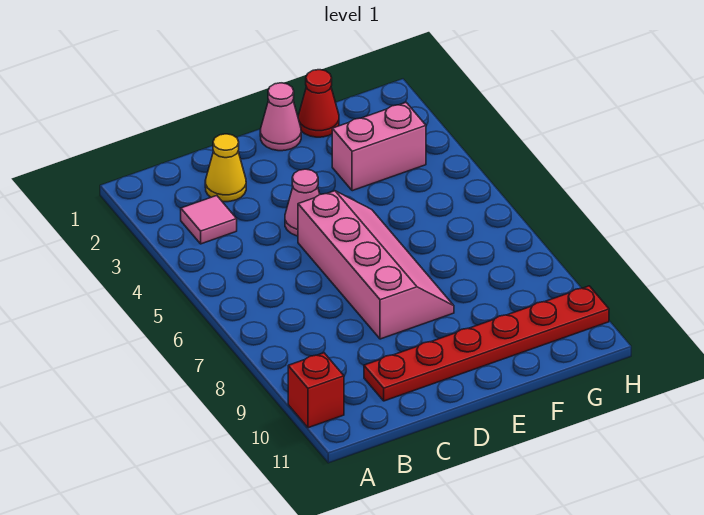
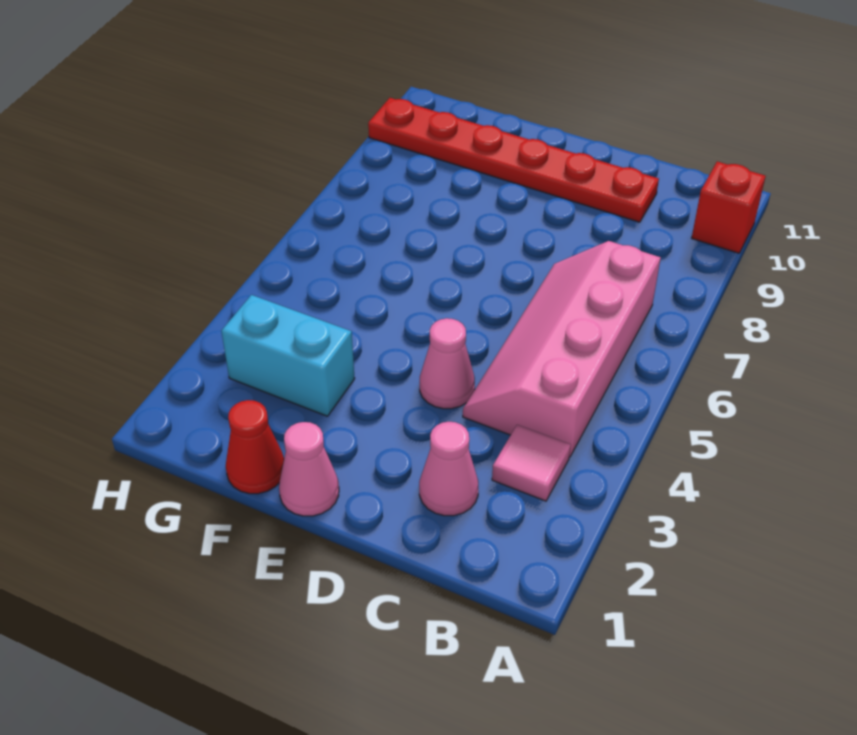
yellow 1x1 cone [205,134,246,202] -> pink 1x1 cone [419,422,478,516]
pink 2x4 slope [298,191,454,339] -> pink 2x4 slope moved to [463,241,661,457]
pink 1x2 brick [332,103,426,191] -> cyan 1x2 brick [221,295,355,416]

